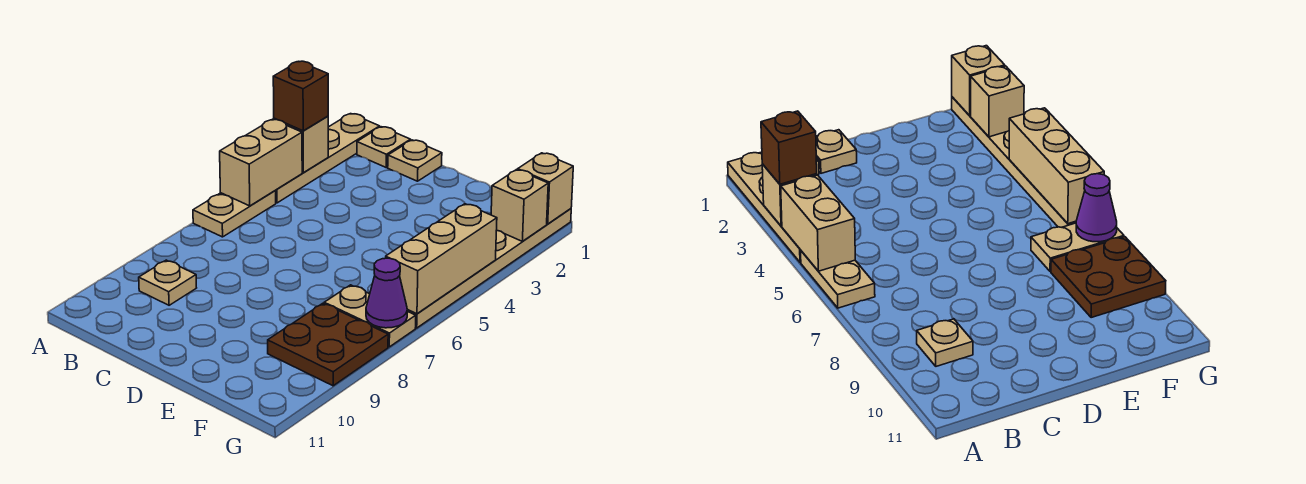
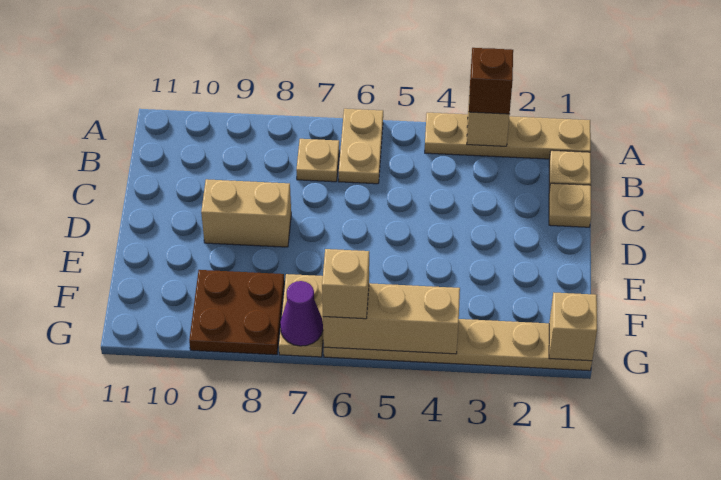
tan 1x2 brick [220,119,302,206] -> tan 1x2 brick moved to [201,179,291,247]
tan 1x2 plate [193,191,276,237] -> tan 1x2 plate turned to [339,109,383,184]
tan 1x1 plate [139,260,196,305] -> tan 1x1 plate moved to [296,139,339,182]
tan 1x1 brick [491,170,548,241] -> tan 1x1 brick moved to [322,249,369,319]

